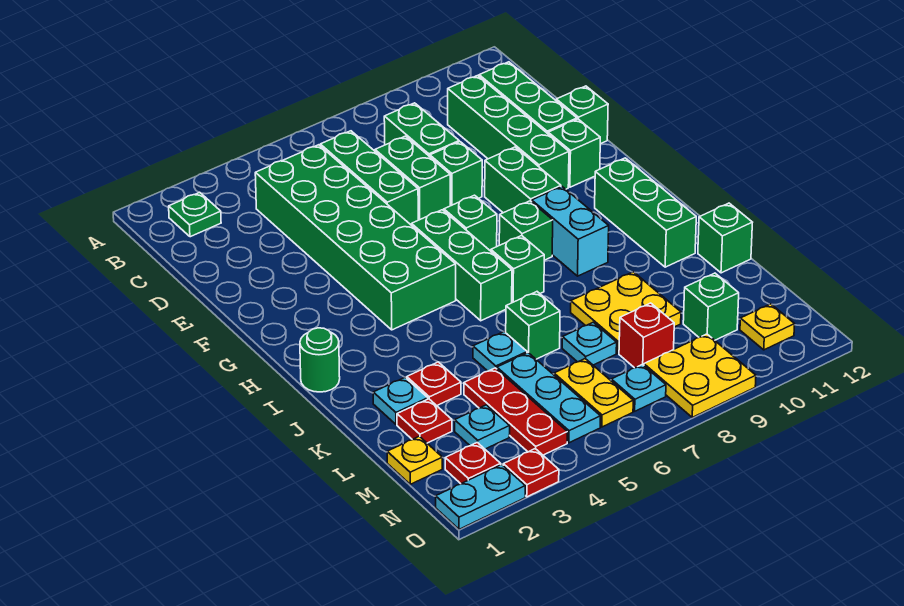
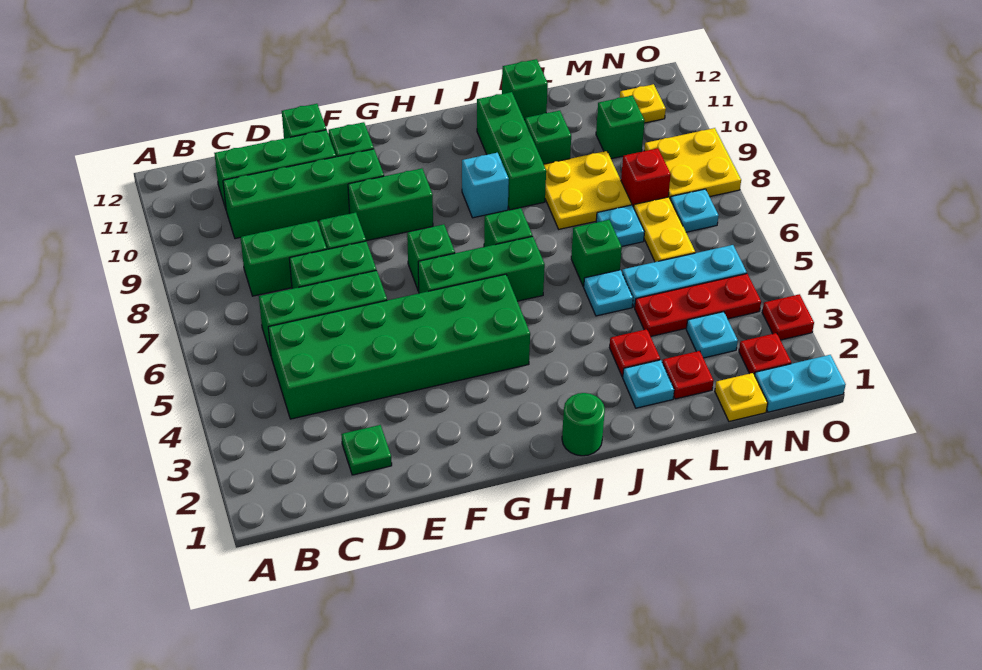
green 1x1 plate [169,192,221,237] -> green 1x1 plate moved to [341,425,392,475]
green 1x1 brick [499,201,553,260] -> green 1x1 brick moved to [525,111,571,164]
cyan 1x2 brick [532,187,609,276] -> cyan 1x1 brick [462,153,509,218]
green 1x3 brick [595,158,696,267] -> green 1x3 brick turned to [477,92,546,210]
yellow 1x2 plate [554,359,633,427] -> yellow 1x2 plate turned to [634,197,695,262]
cyan 1x2 plate [436,465,525,529] -> cyan 1x2 plate turned to [755,355,846,412]

